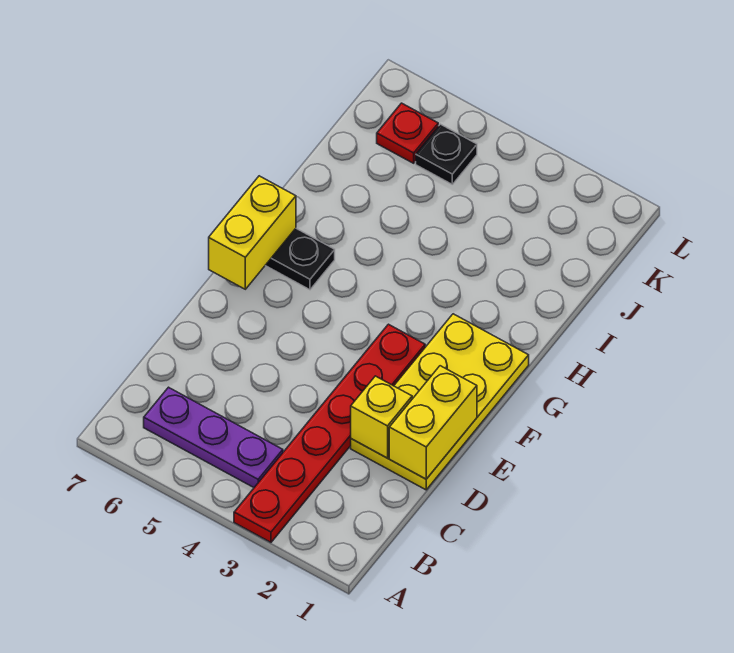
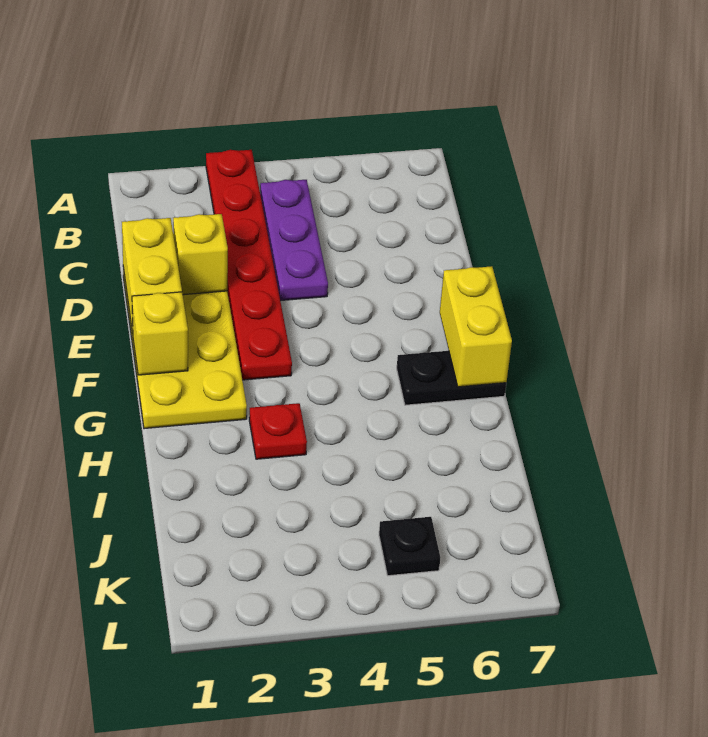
purple 1x3 plate [144,387,283,487] -> purple 1x3 plate turned to [260,180,328,301]
none -> yellow 1x1 brick [132,292,188,375]
red 1x1 plate [377,103,438,163] -> red 1x1 plate moved to [249,403,307,459]

